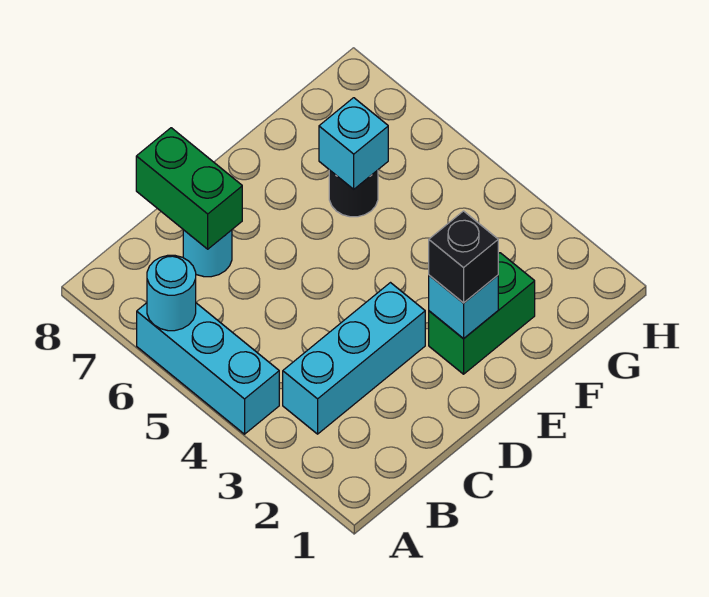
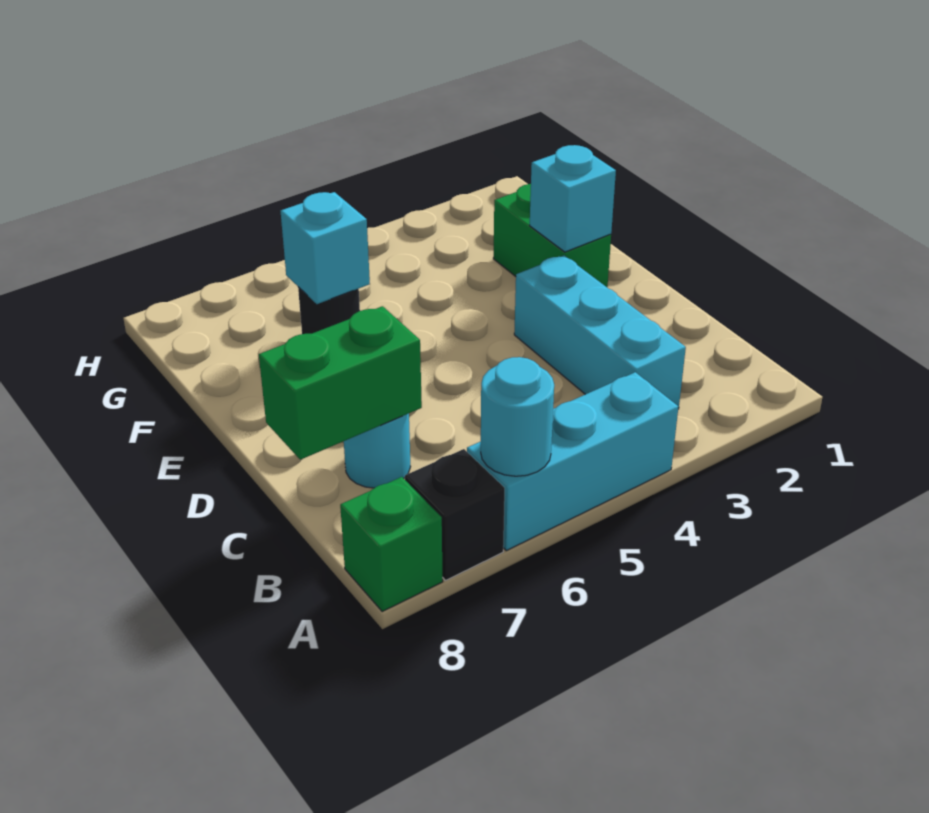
none -> green 1x1 brick [340,477,443,611]
black 1x1 brick [429,211,498,303] -> black 1x1 brick moved to [405,449,505,580]

